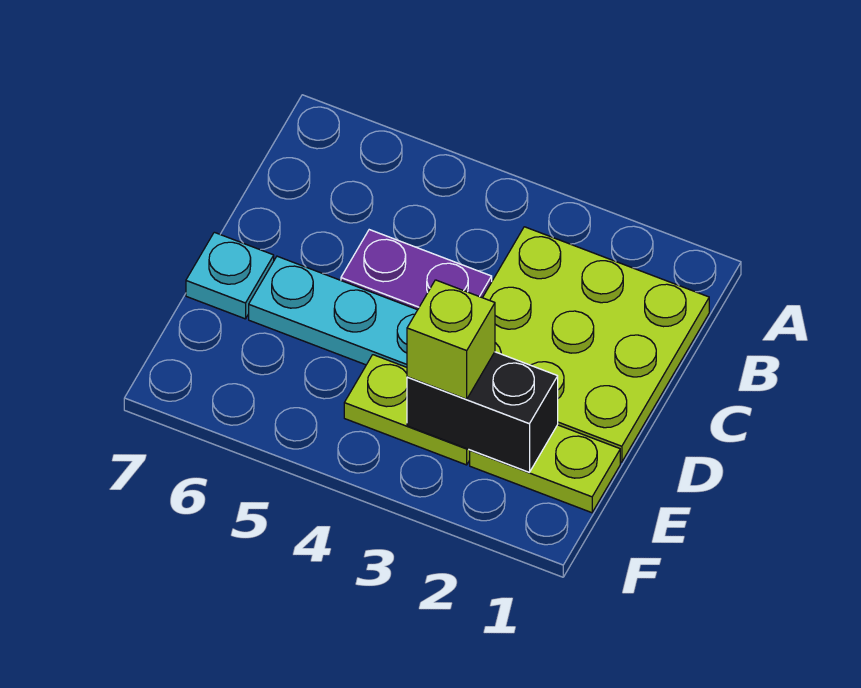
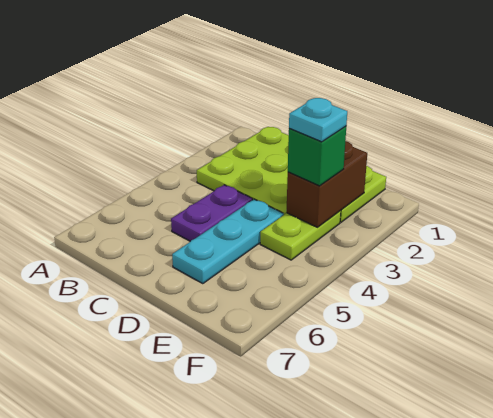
cyan 1x1 plate [186,232,274,319] -> cyan 1x1 plate moved to [289,98,347,142]
black 1x2 brick [407,352,558,472] -> brown 1x2 brick [287,141,367,227]
lime 1x1 brick [407,280,495,399] -> green 1x1 brick [288,126,346,186]

